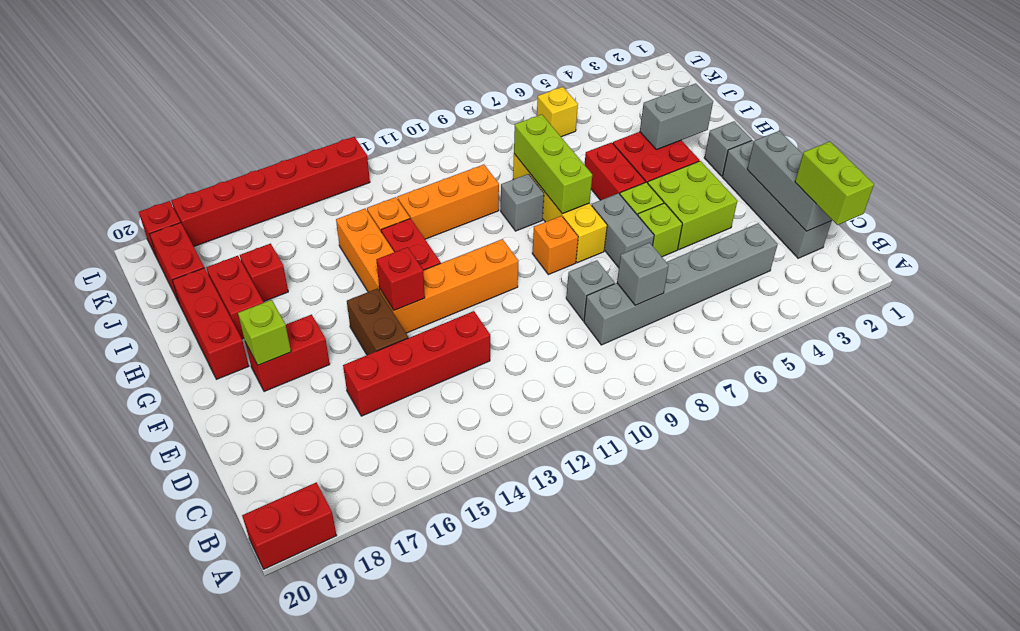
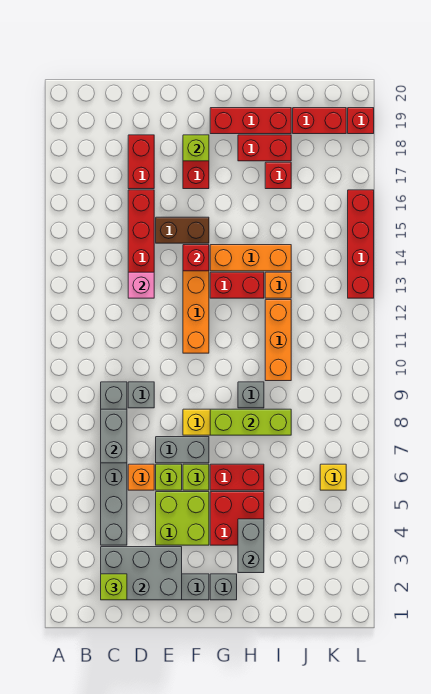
red 1x2 brick [242,482,337,569] -> red 1x2 brick moved to [128,135,154,189]
lime 1x2 brick [795,142,874,225] -> lime 1x1 brick [101,574,127,600]
grey 1x3 brick [747,131,832,231] -> grey 2x3 brick [101,547,182,600]
grey 1x1 brick [617,243,669,305] -> grey 1x2 brick [101,409,127,463]
none -> pink 1x1 brick [128,272,154,298]
orange 1x1 brick [532,216,578,275] -> orange 1x1 brick moved to [128,464,154,490]
red 1x6 brick [171,137,370,247] -> red 1x4 brick [348,190,374,298]

